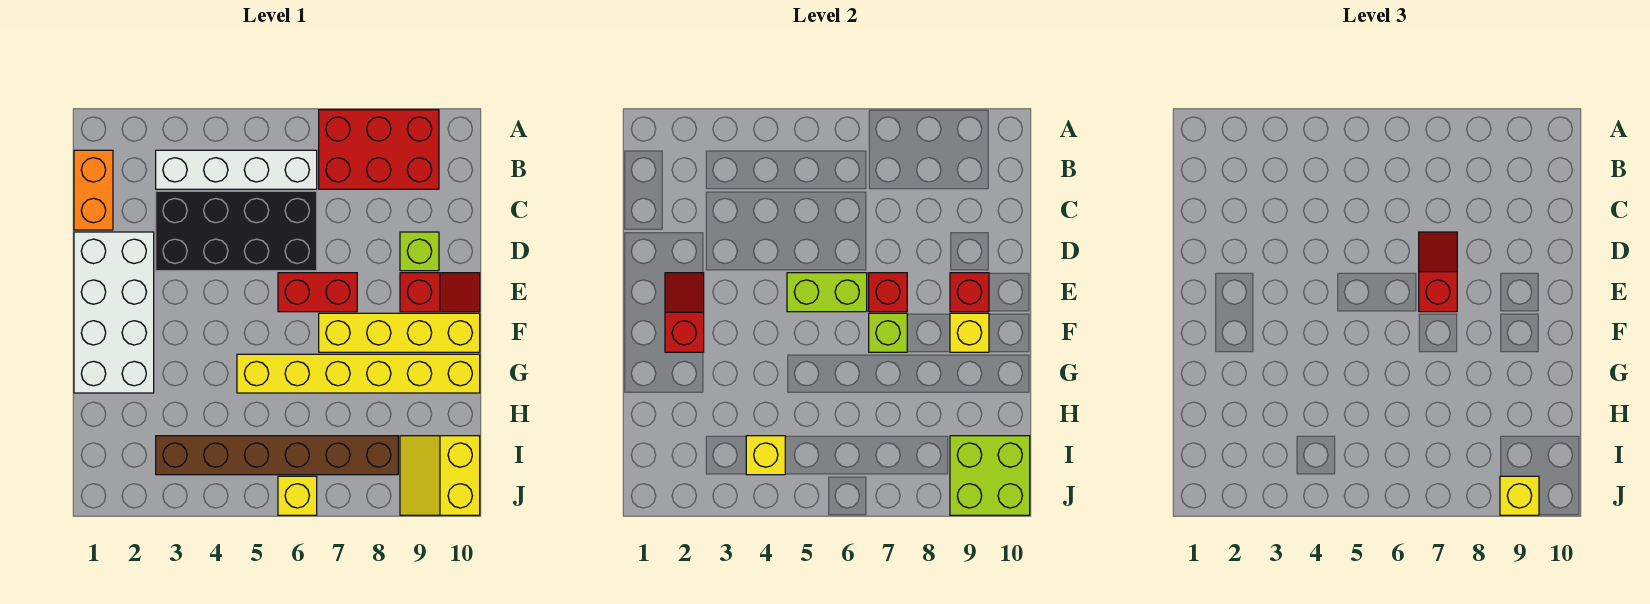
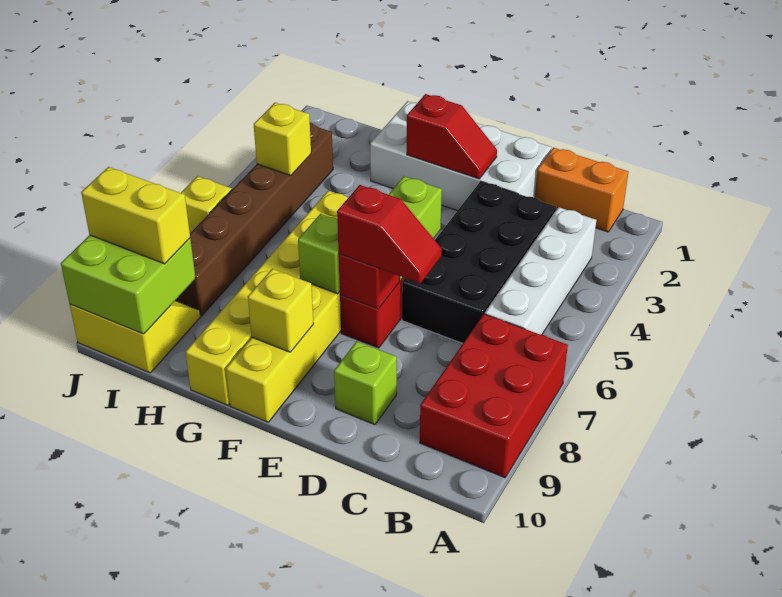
red 1x2 slope [400,273,480,312] -> none
red 1x1 brick [950,273,989,312] -> none
yellow 1x1 brick [1500,476,1539,515] -> yellow 1x2 brick [81,167,190,264]

